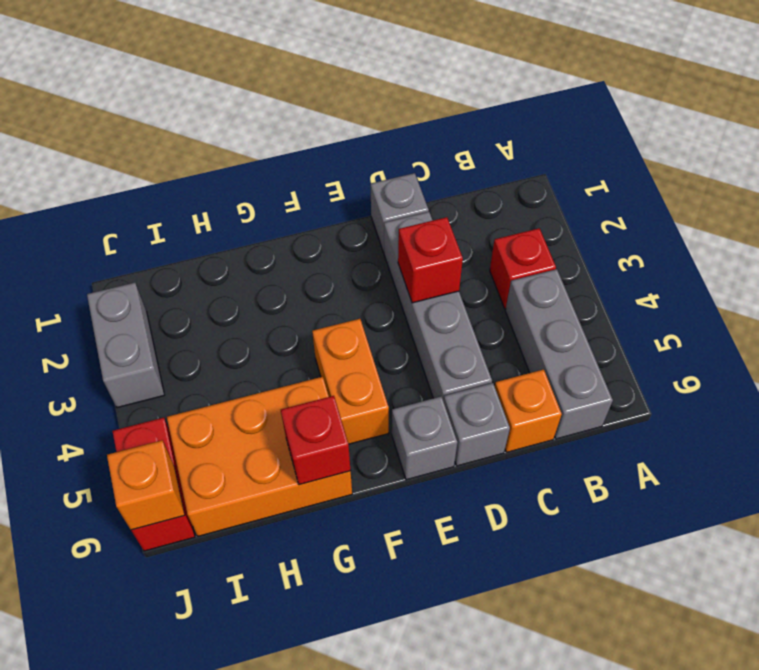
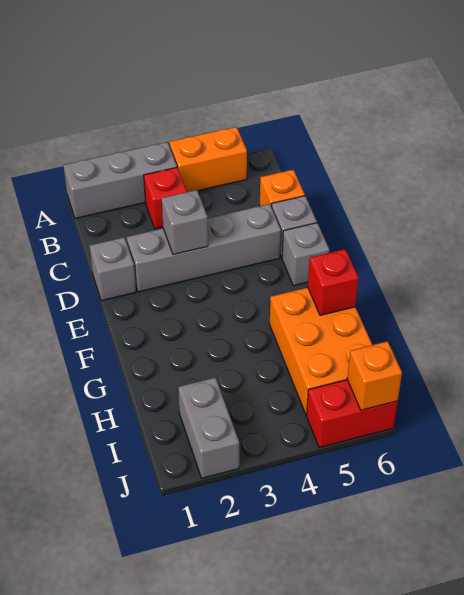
grey 1x3 brick [505,269,613,439] -> grey 1x3 brick moved to [63,142,177,218]
red 1x1 brick [398,217,463,303] -> grey 1x1 brick [162,190,208,255]
orange 1x2 brick [312,319,389,444] -> orange 1x2 brick moved to [169,127,247,192]
grey 1x2 brick [87,283,164,408] -> grey 1x2 brick turned to [178,378,239,478]

